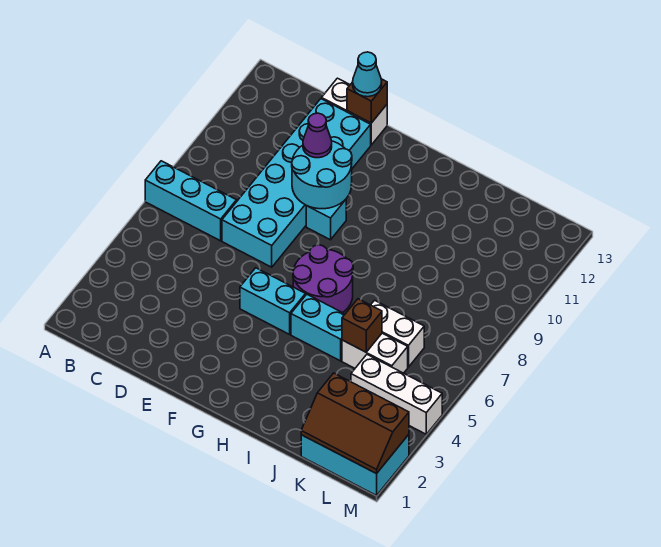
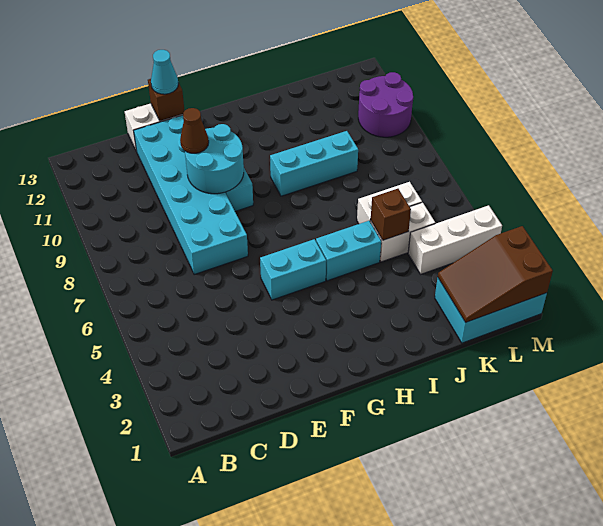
cyan 1x3 brick [145,161,237,241] -> cyan 1x3 brick moved to [270,131,358,196]
purple 1x1 cone [303,113,332,158] -> brown 1x1 cone [180,108,209,153]
purple 2x2 round brick [293,245,353,313] -> purple 2x2 round brick moved to [358,72,413,137]
brown 2x3 slope [301,373,409,474] -> brown 2x3 slope turned to [438,226,553,322]

